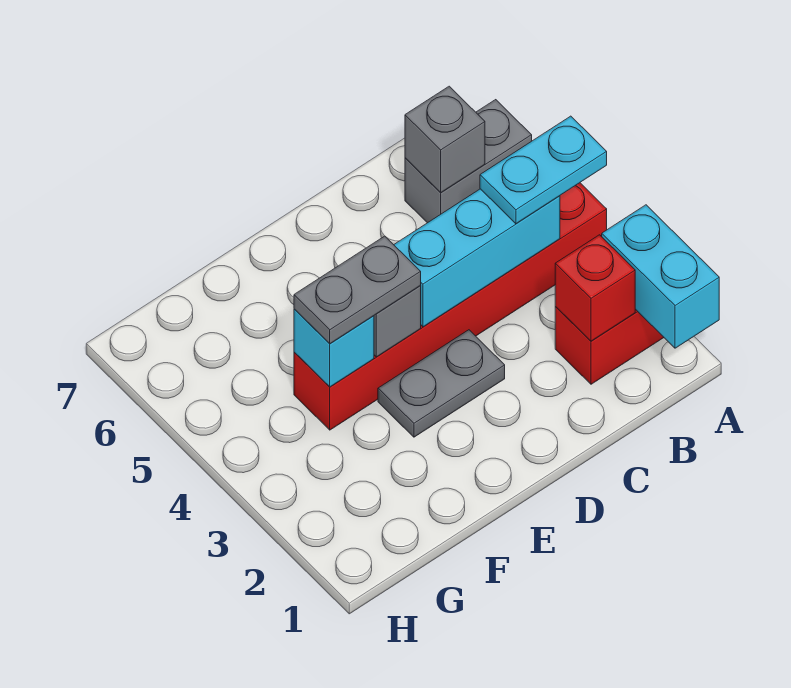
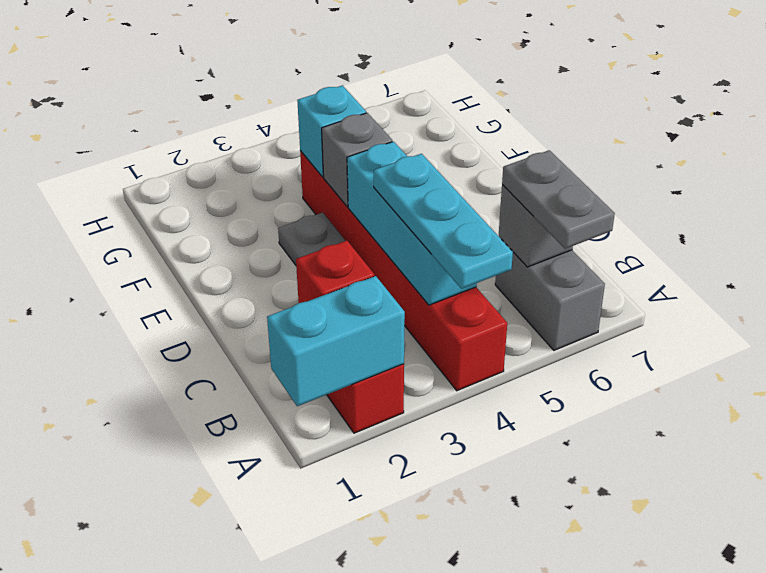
cyan 1x2 plate [480,116,607,224] -> cyan 1x3 plate [374,154,513,289]
grey 1x2 plate [294,236,421,344] -> grey 1x2 plate moved to [502,150,615,249]

